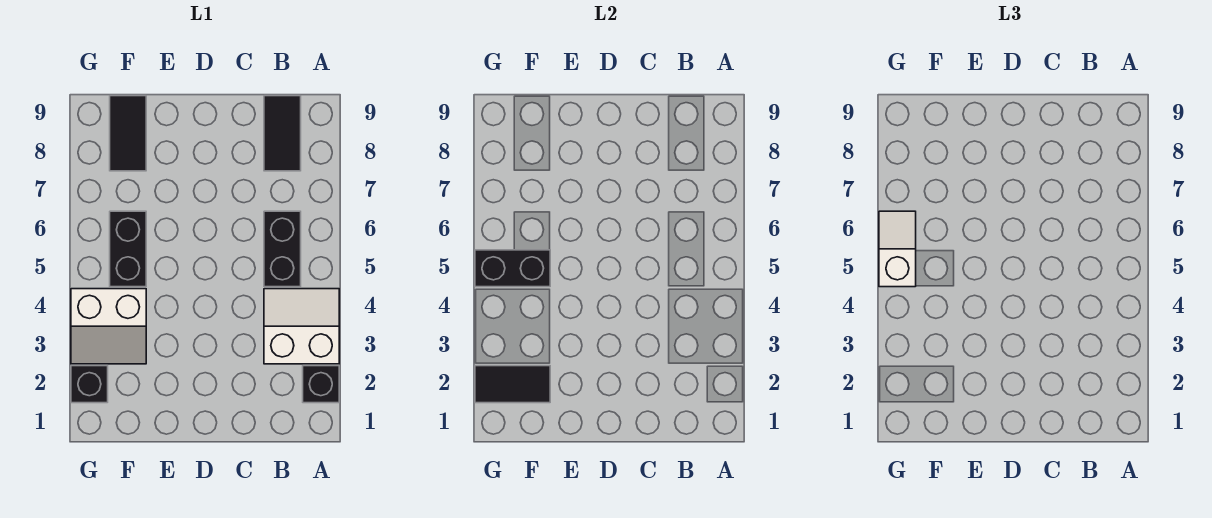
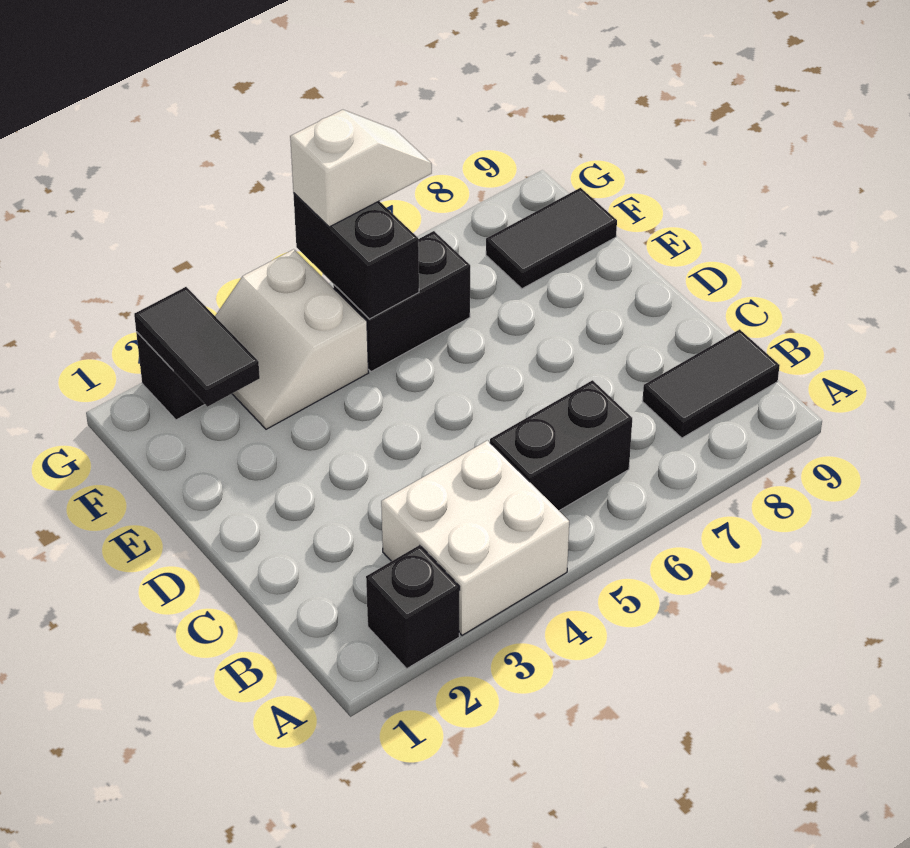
white 2x2 slope [264,289,339,364] -> white 2x2 brick [381,440,569,635]

